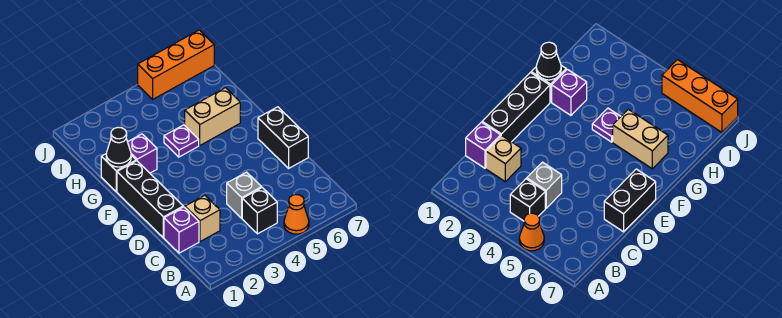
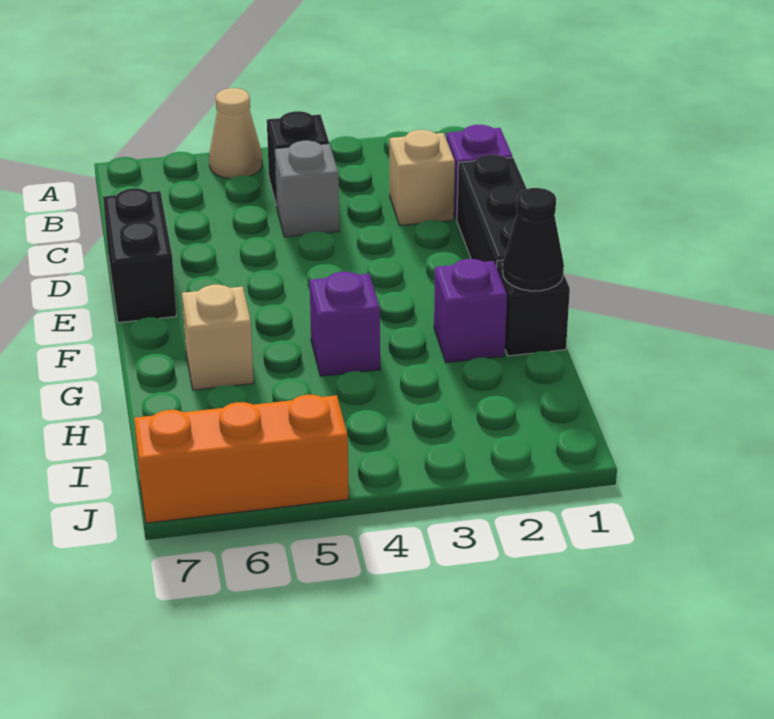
orange 1x1 cone [284,195,309,234] -> tan 1x1 cone [209,88,262,179]
purple 1x1 plate [164,125,199,157] -> purple 1x1 brick [310,272,380,376]
tan 1x2 brick [185,88,240,145] -> tan 1x1 brick [182,285,254,390]

